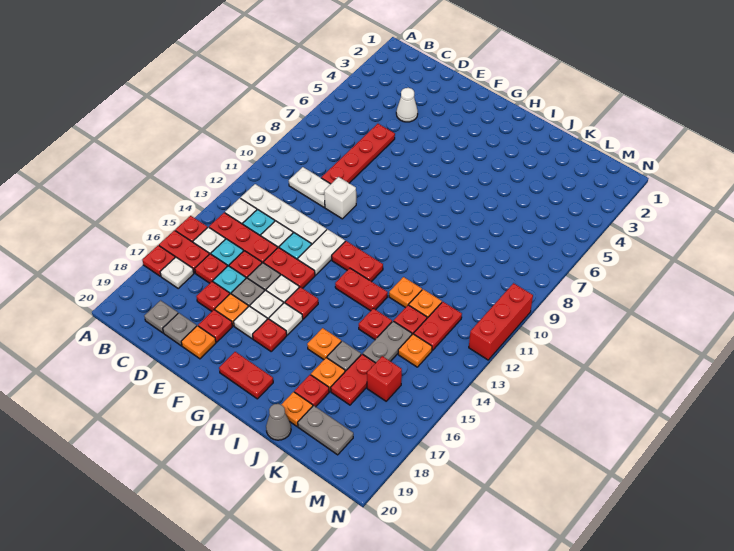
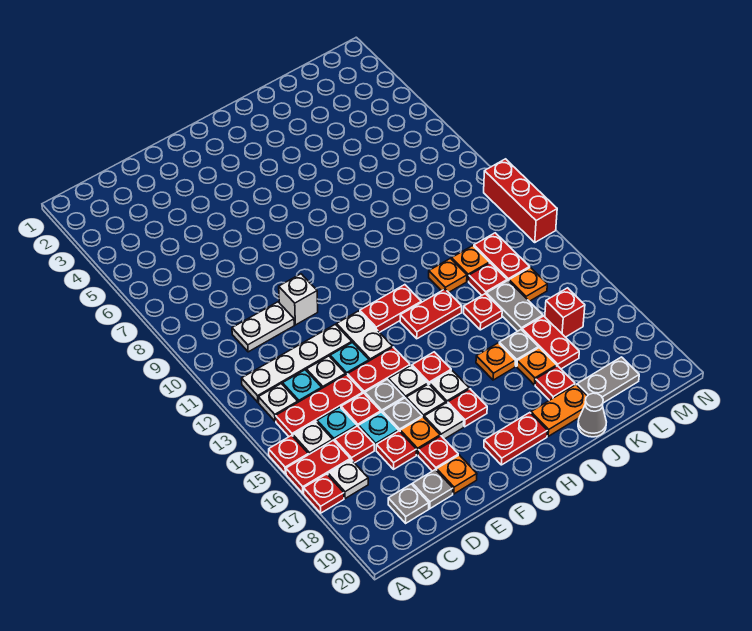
white 1x1 cone [396,88,418,122] -> none
red 1x4 plate [321,124,395,184] -> none
orange 1x1 plate [281,392,313,426] -> orange 1x2 plate [531,385,587,436]

